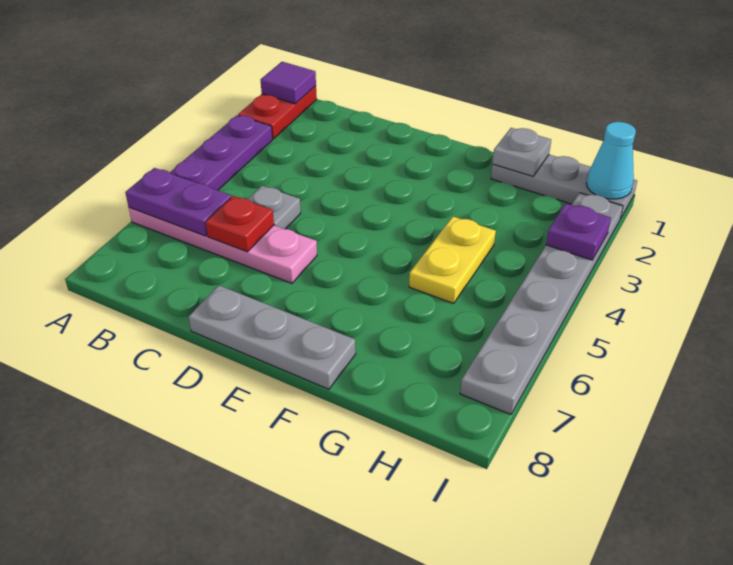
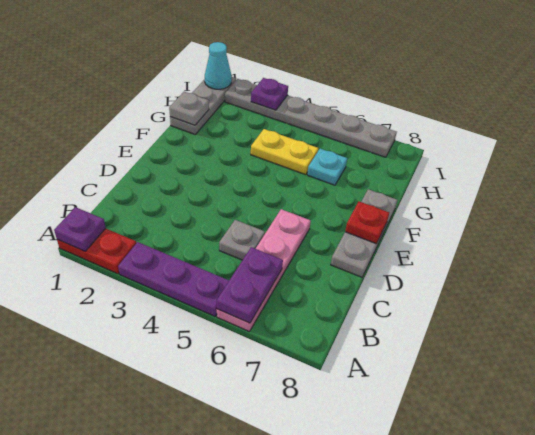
purple 1x1 tile [261,62,316,104] -> purple 1x1 plate [54,207,106,251]
red 1x1 plate [206,196,274,252] -> red 1x1 plate moved to [345,202,389,244]
none -> cyan 1x1 plate [307,149,347,185]

